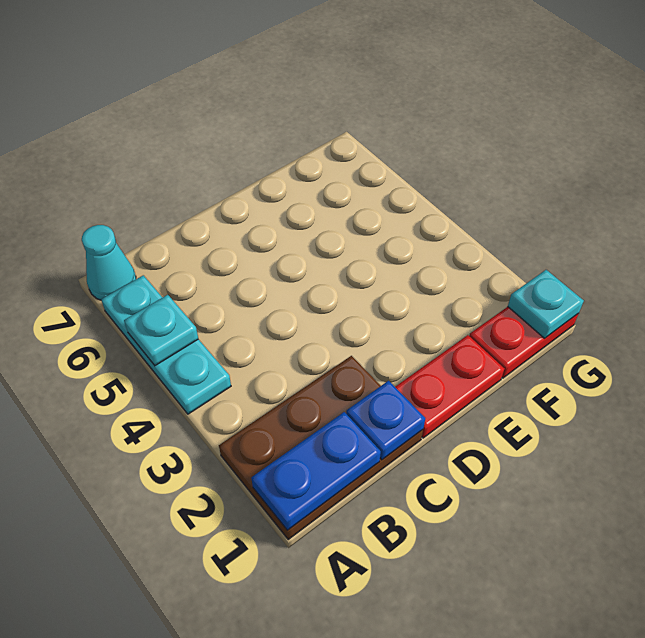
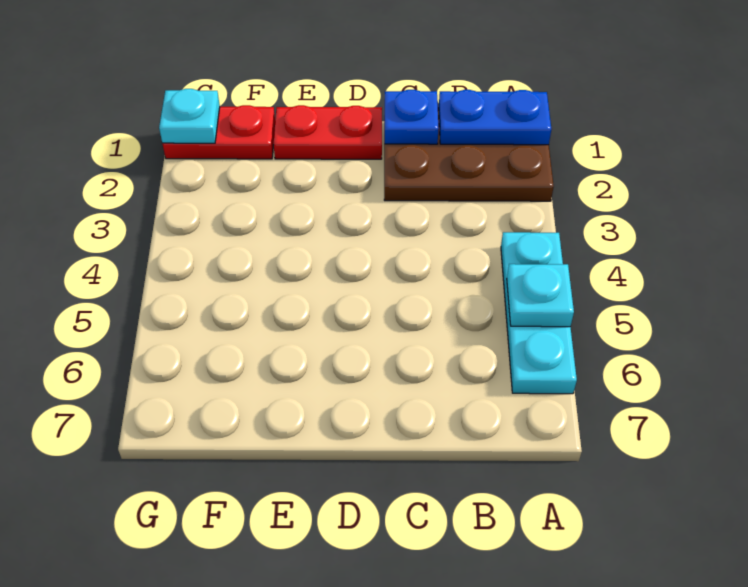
cyan 1x1 cone [82,225,136,300] -> none

